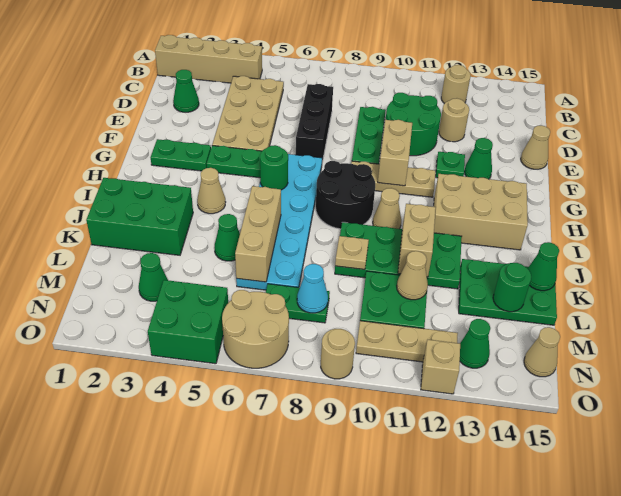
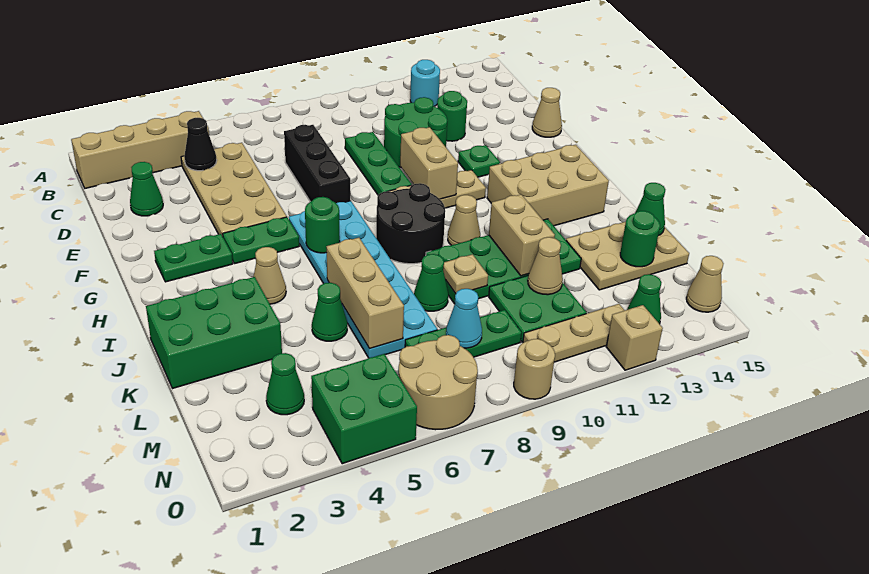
tan 1x1 round brick [441,65,471,104] -> cyan 1x1 round brick [410,60,440,106]
none -> black 1x1 cone [184,118,217,171]
tan 1x1 round brick [439,98,469,142] -> green 1x1 round brick [437,91,467,141]
green 1x1 cone [464,138,493,179] -> green 1x1 cone moved to [414,254,448,311]
green 2x3 plate [459,259,557,325] -> tan 2x3 plate [566,222,689,290]
green 1x2 plate [266,284,330,323] -> green 1x3 plate [405,310,521,357]

